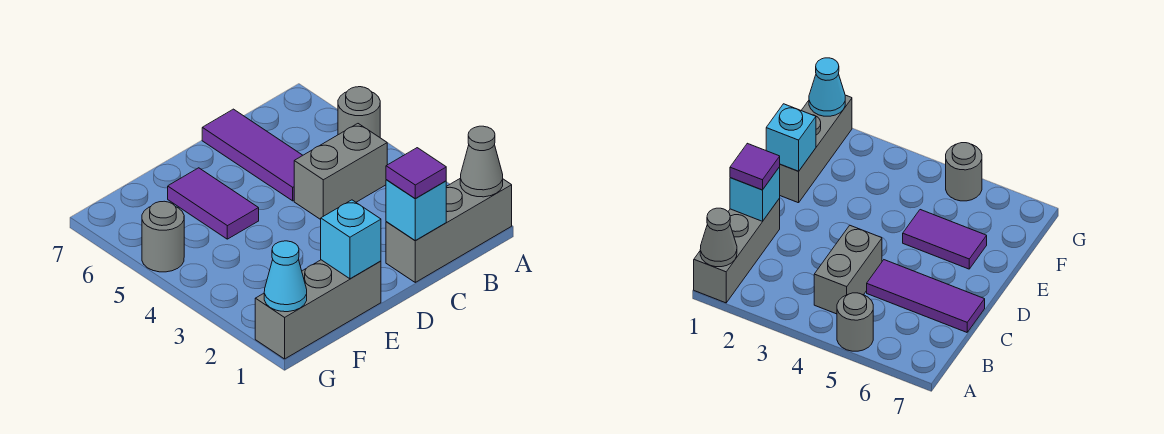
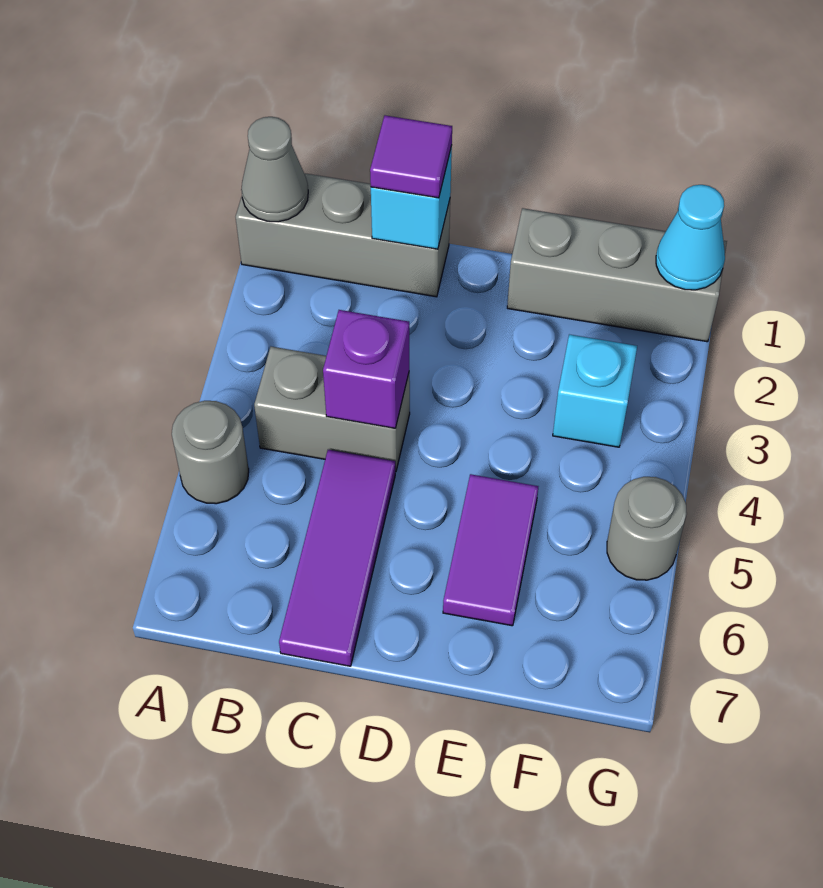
none -> purple 1x1 brick [323,310,409,428]
cyan 1x1 brick [321,200,381,279] -> cyan 1x1 brick moved to [553,334,637,447]

